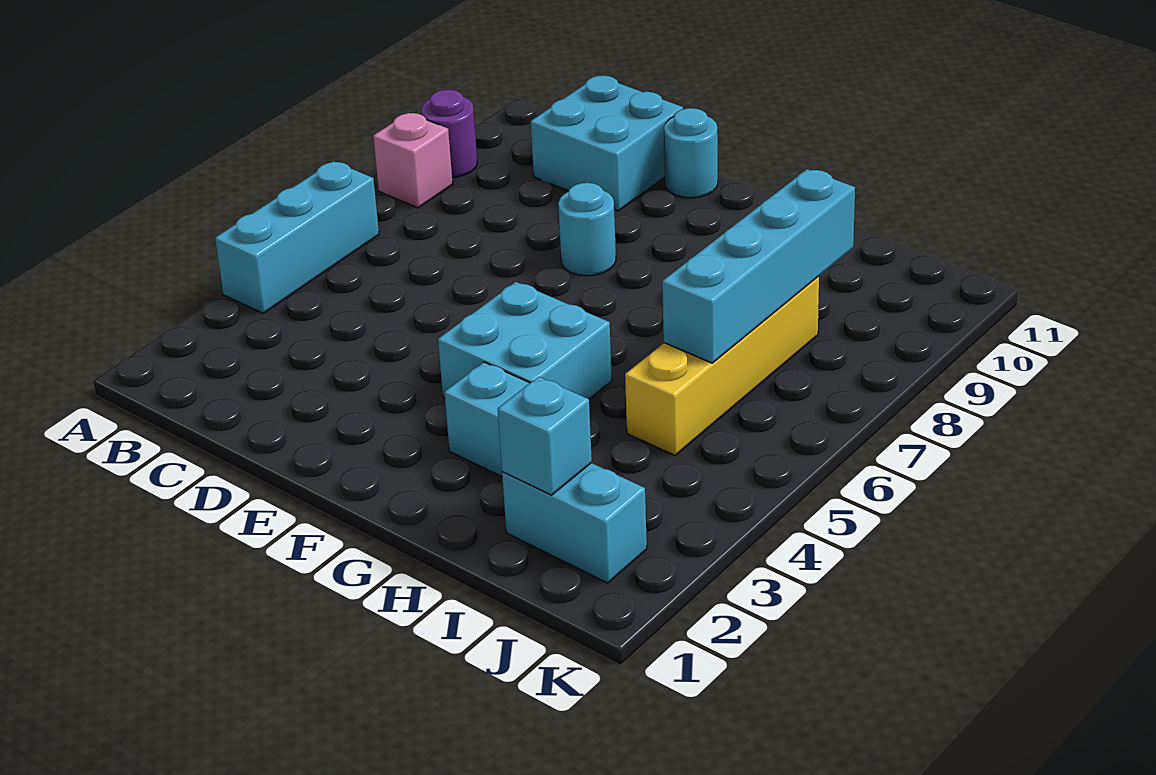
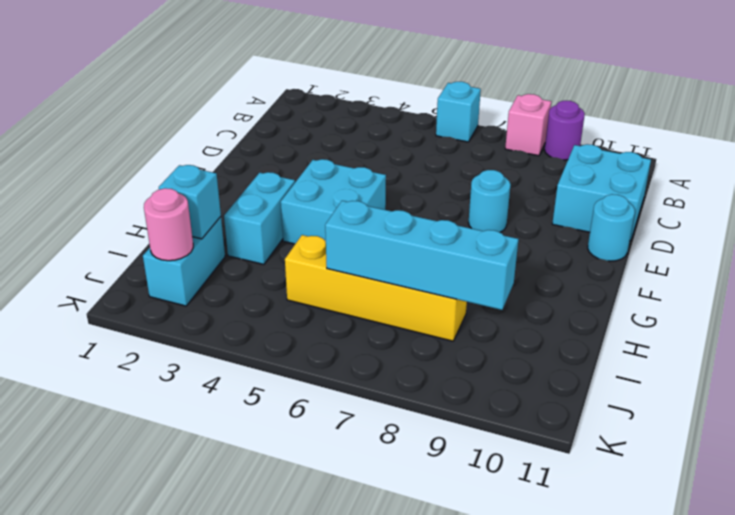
cyan 1x3 brick [215,161,379,313] -> cyan 1x1 brick [436,82,481,142]
none -> pink 1x1 round brick [144,188,193,261]

